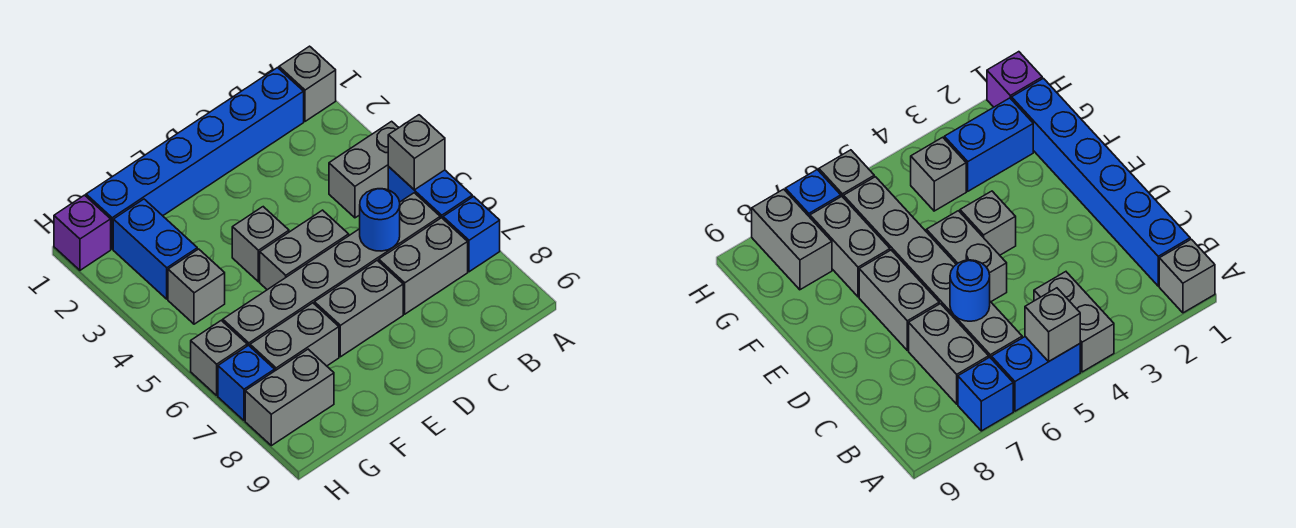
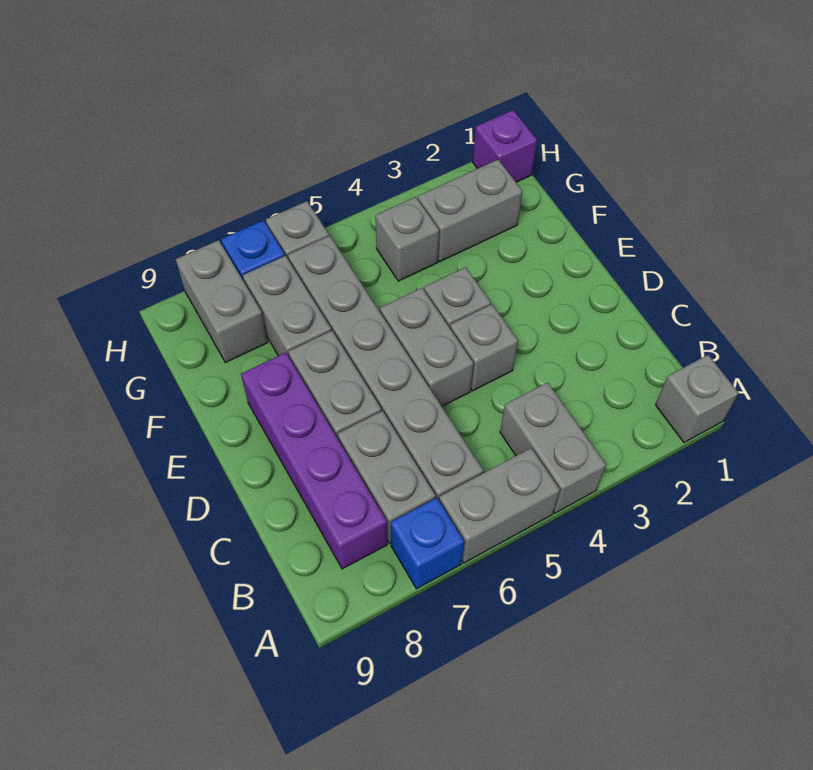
blue 1x2 brick [388,167,472,218] -> grey 1x2 brick [439,448,560,563]
grey 1x1 brick [388,115,445,190] -> grey 1x1 brick moved to [450,304,518,391]
blue 1x6 brick [86,68,304,249] -> none
none -> purple 1x4 brick [241,353,387,569]
blue 1x1 round brick [360,189,400,251] -> none
blue 1x2 brick [113,199,197,299] -> grey 1x2 brick [418,160,523,262]

